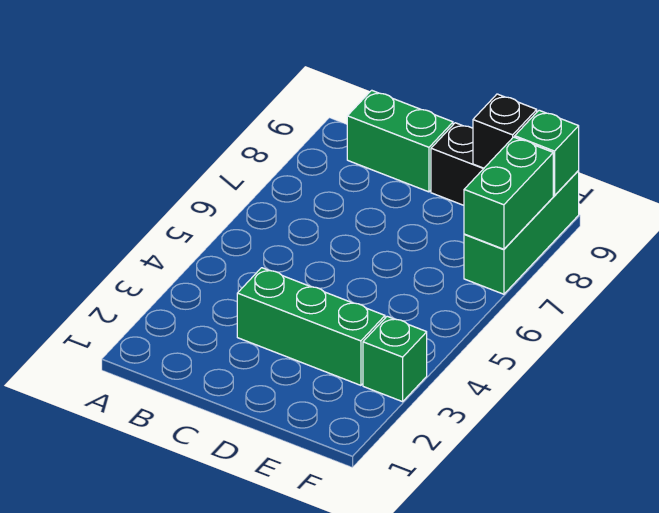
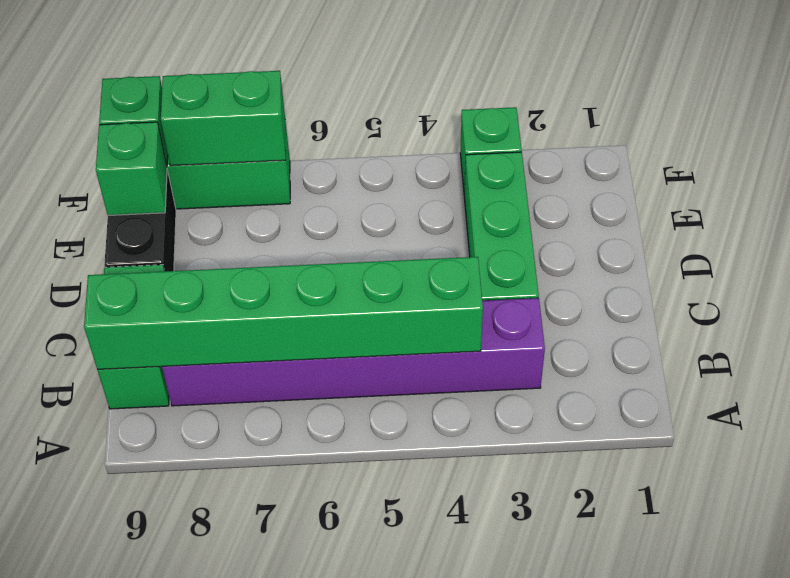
none -> purple 1x6 brick [162,298,545,406]
none -> green 1x6 brick [84,257,483,369]
black 1x1 brick [473,94,537,168] -> green 1x1 brick [96,122,167,215]

